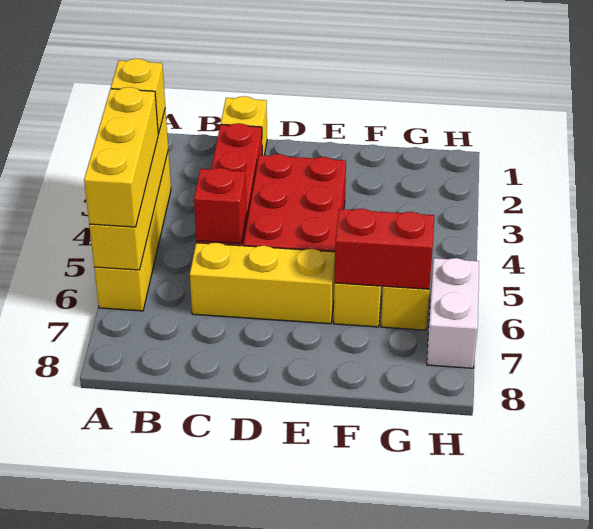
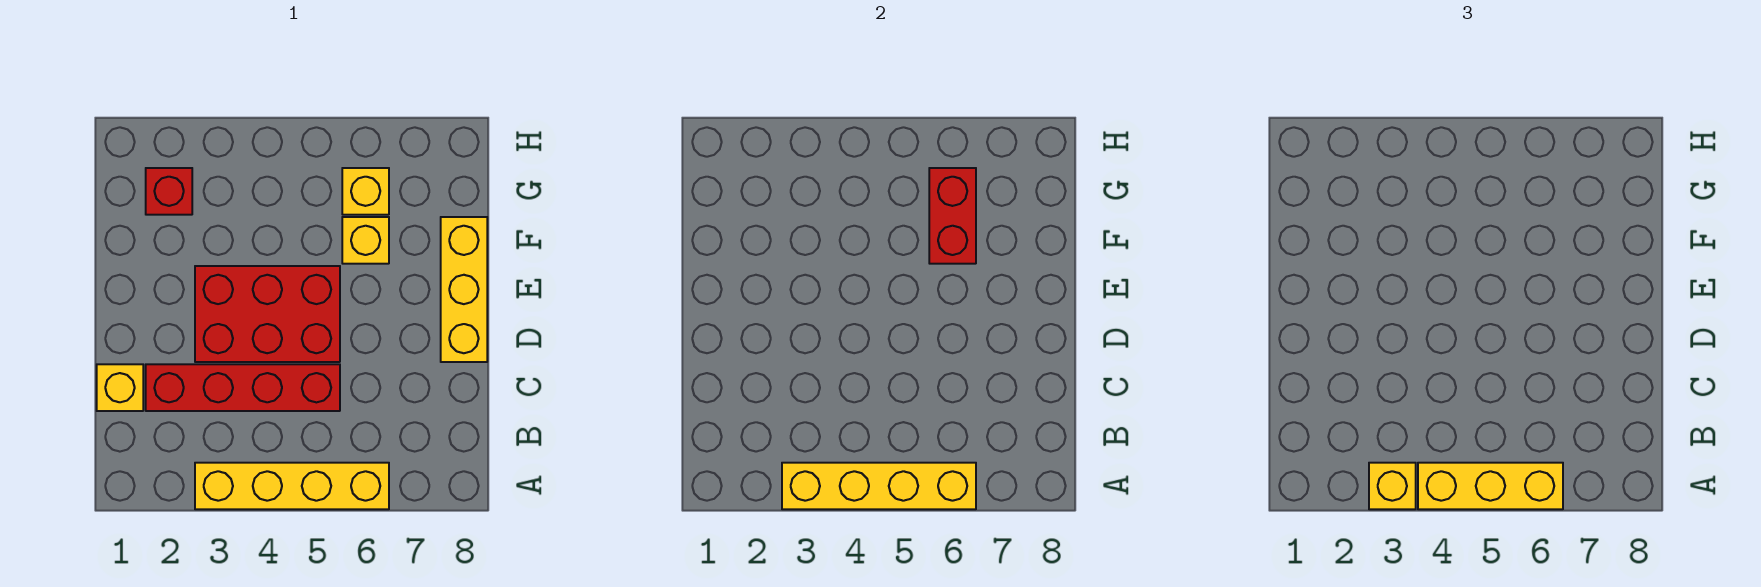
red 1x1 brick [194,168,246,244] -> red 1x1 brick moved to [146,168,192,215]
yellow 1x3 brick [190,242,335,324] -> yellow 1x3 brick moved to [441,217,487,362]
white 1x2 brick [427,258,479,368] -> none

